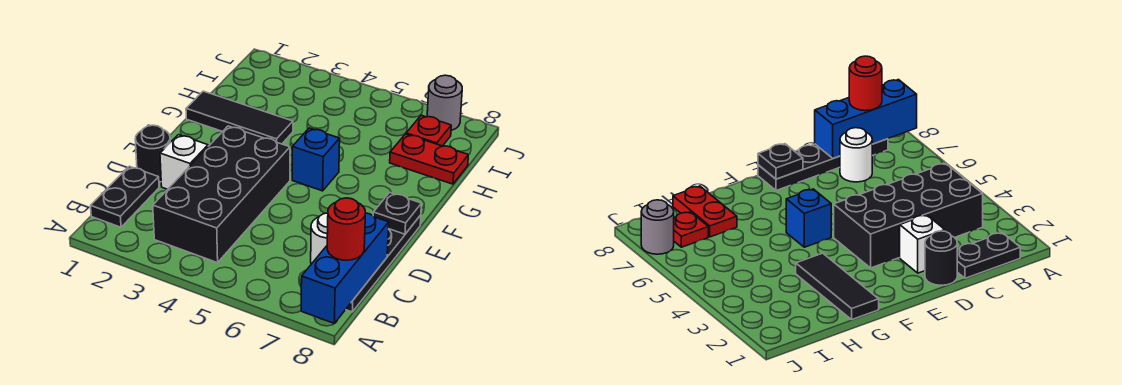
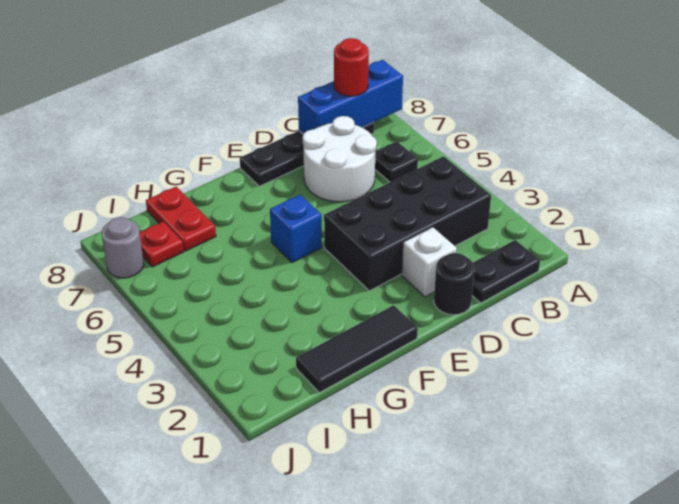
white 1x1 round brick [311,213,328,264] -> white 2x2 round brick [303,116,377,202]
black 1x1 plate [373,193,421,234] -> black 1x1 plate moved to [375,141,418,182]
black 1x3 tile [186,91,293,144] -> black 1x3 tile turned to [296,305,418,393]

